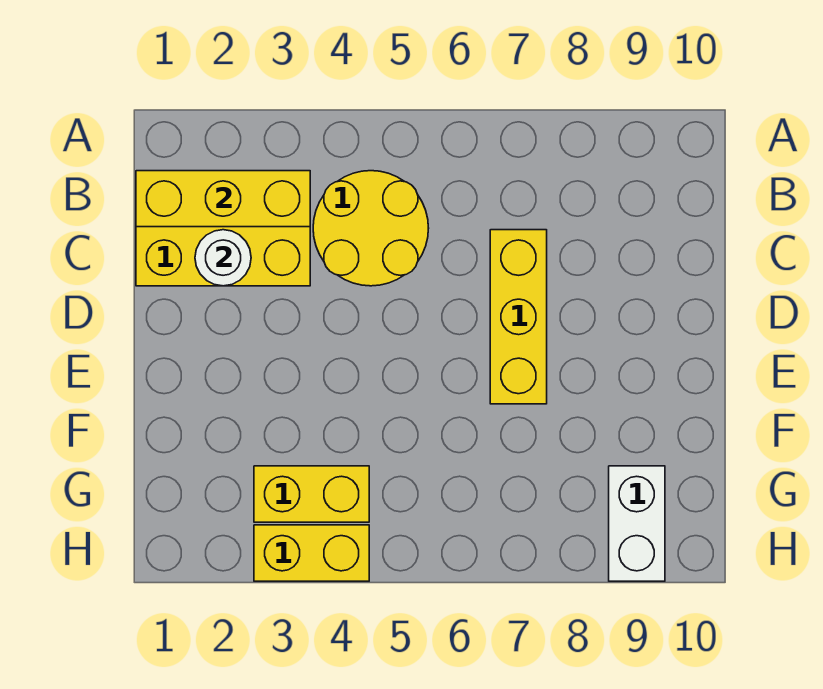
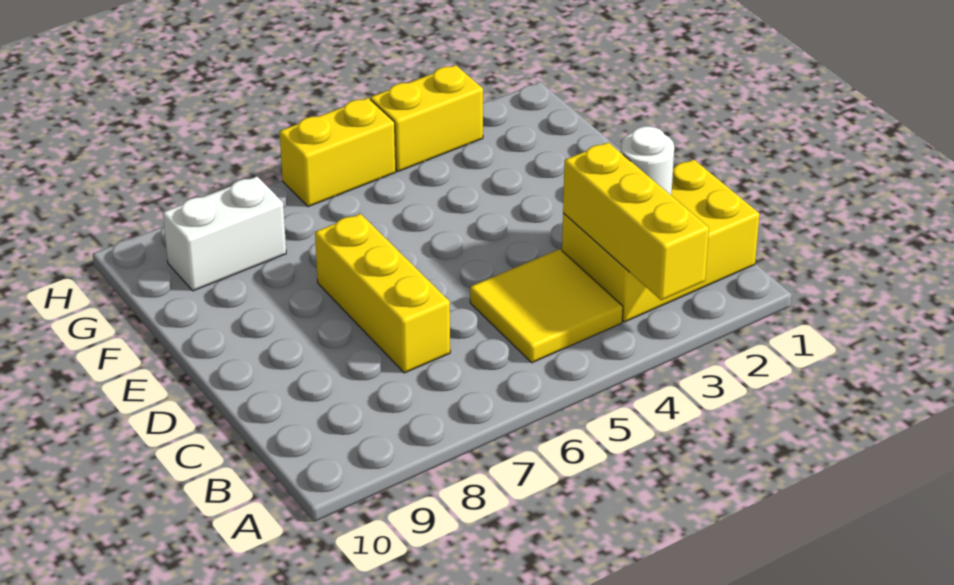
yellow 1x3 brick [136,171,310,227] -> yellow 1x3 brick turned to [563,142,709,300]
yellow 2x2 round brick [313,171,429,286] -> yellow 2x2 tile [470,249,623,363]
yellow 1x2 brick [254,466,369,522] -> yellow 1x2 brick moved to [280,98,396,207]
white 1x2 brick [609,466,665,581] -> white 1x2 brick turned to [163,176,286,291]

